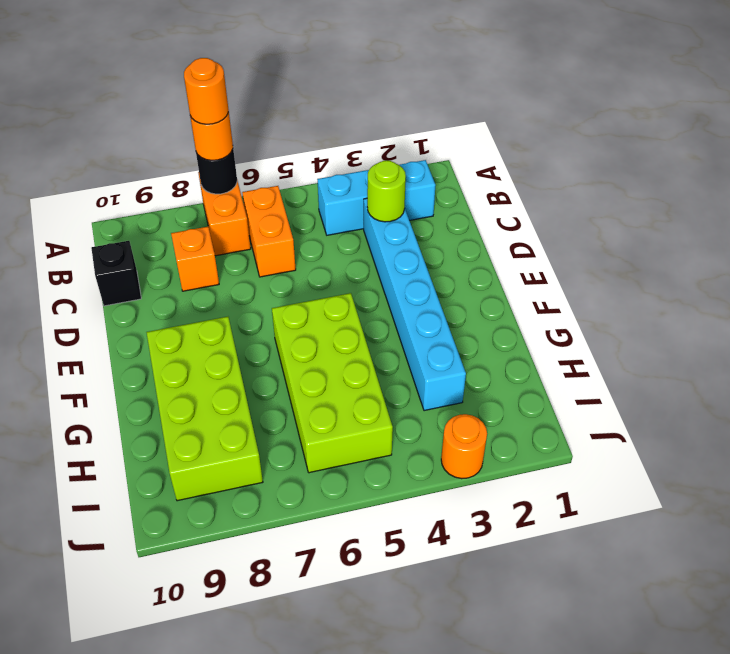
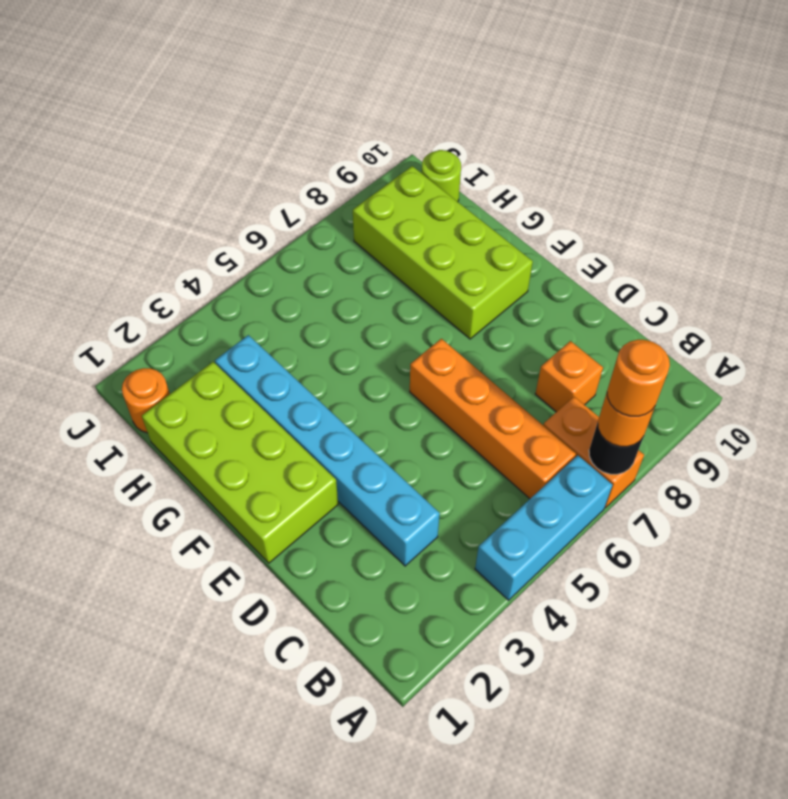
cyan 1x3 brick [317,160,436,235] -> cyan 1x3 brick moved to [475,455,612,600]
orange 1x2 brick [242,186,296,277] -> orange 1x4 brick [410,339,576,499]
lime 1x1 round brick [367,161,406,222] -> lime 1x1 round brick moved to [422,150,461,202]
black 1x1 brick [91,241,141,306] -> none
lime 2x4 brick [272,293,393,473] -> lime 2x4 brick moved to [142,362,338,563]
orange 1x1 round brick [441,414,487,479] -> orange 1x1 round brick moved to [122,368,170,433]

